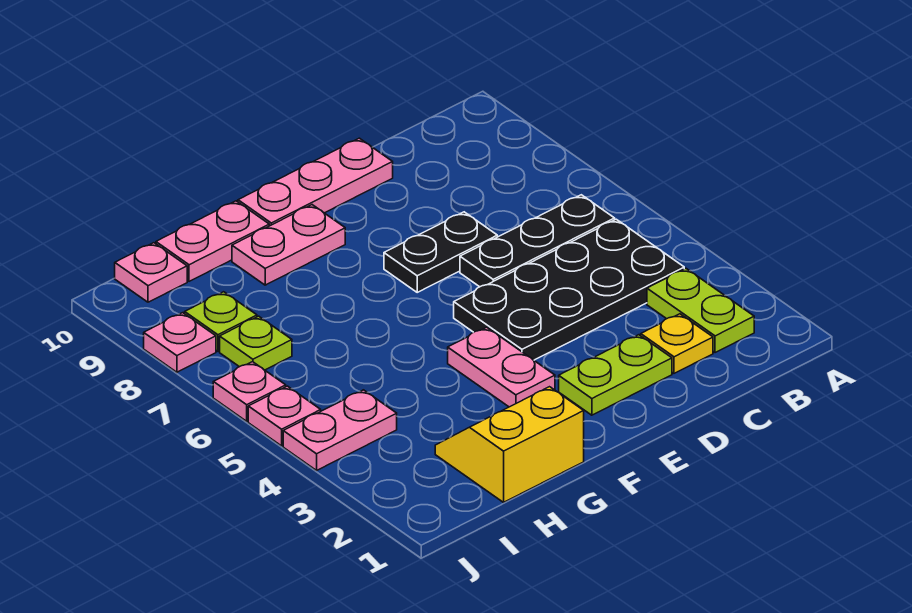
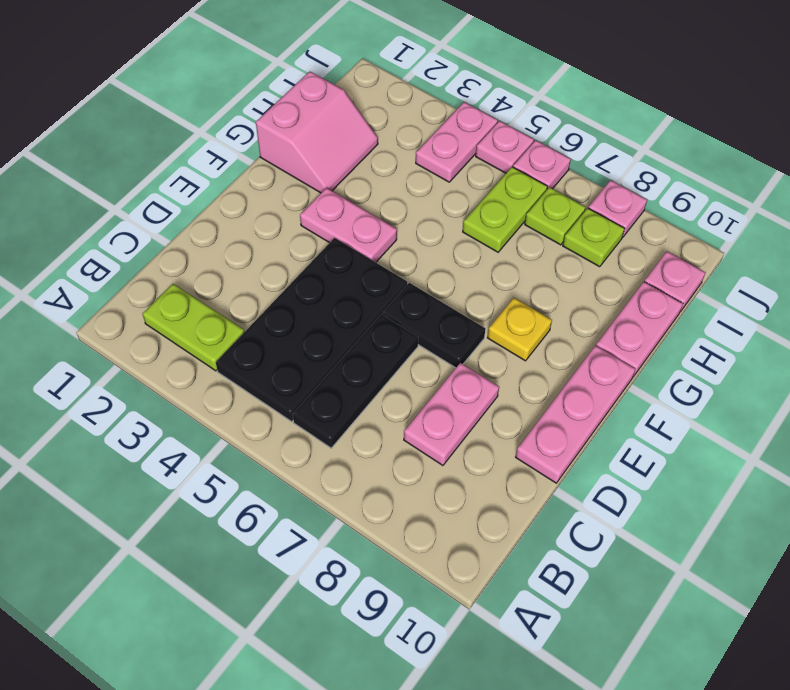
yellow 1x1 plate [641,314,713,373] -> yellow 1x1 plate moved to [487,298,552,361]
lime 1x2 plate [559,335,672,415] -> lime 1x2 plate moved to [463,167,547,252]
black 1x2 plate [384,212,497,292] -> black 1x2 plate turned to [383,283,486,368]
pink 1x2 plate [232,205,345,285] -> pink 1x2 plate moved to [404,363,499,465]
yellow 2x2 slope [435,387,584,502] -> pink 2x2 slope [256,72,378,193]

